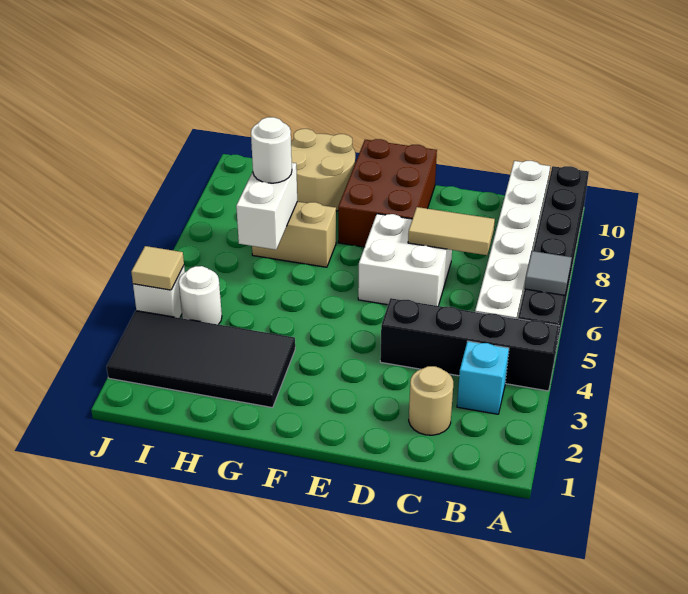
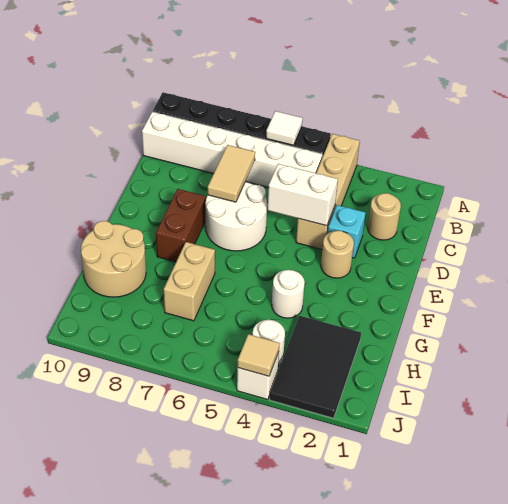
black 1x4 brick [380,298,559,391] -> tan 1x4 brick [296,134,360,250]
grey 1x1 tile [525,251,572,295] -> white 1x1 tile [266,111,302,145]
cyan 1x1 brick [457,341,509,414] -> cyan 1x1 brick moved to [328,205,366,258]
white 2x2 brick [358,214,452,306] -> white 2x2 round brick [206,182,267,251]
none -> tan 1x1 round brick [321,231,354,278]
brown 2x3 brick [338,139,437,247] -> brown 1x2 brick [156,189,206,262]
black 2x4 tile [107,311,295,408] -> black 2x3 tile [269,316,361,418]
white 1x2 brick [236,163,297,250] -> white 1x2 brick moved to [267,164,338,226]
white 1x1 round brick [251,117,292,183] -> white 1x1 round brick moved to [272,270,305,318]

